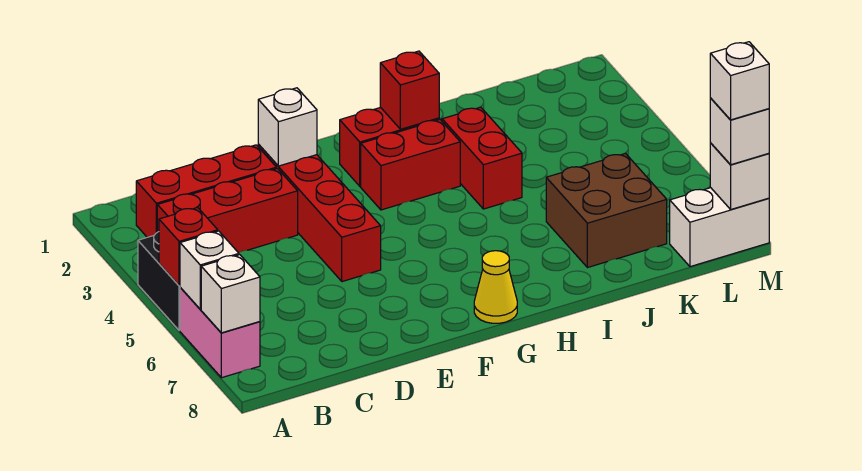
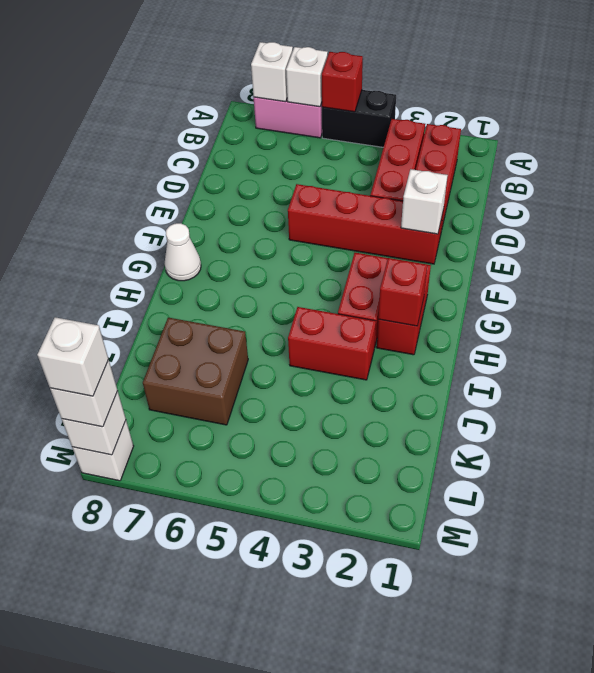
yellow 1x1 cone [474,251,517,323] -> white 1x1 cone [165,223,201,281]
white 1x2 brick [670,188,769,267] -> white 1x1 brick [72,421,134,481]

